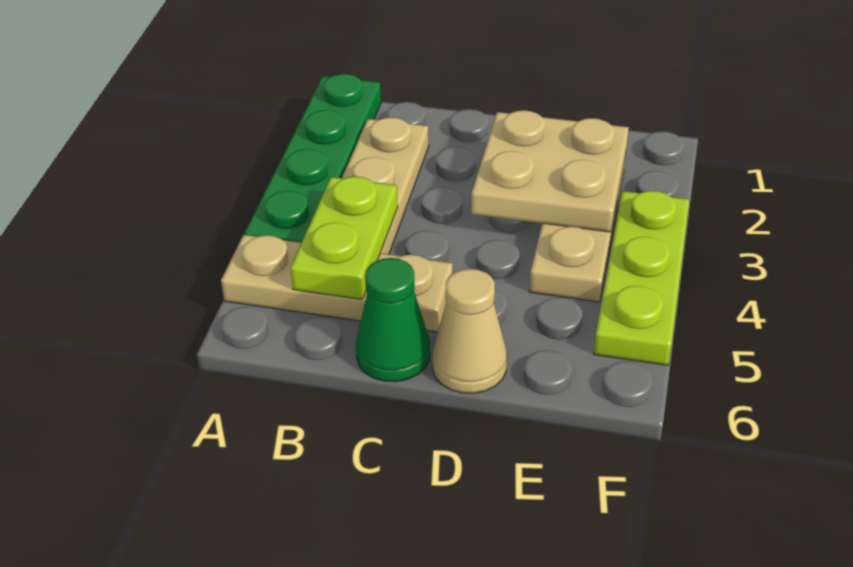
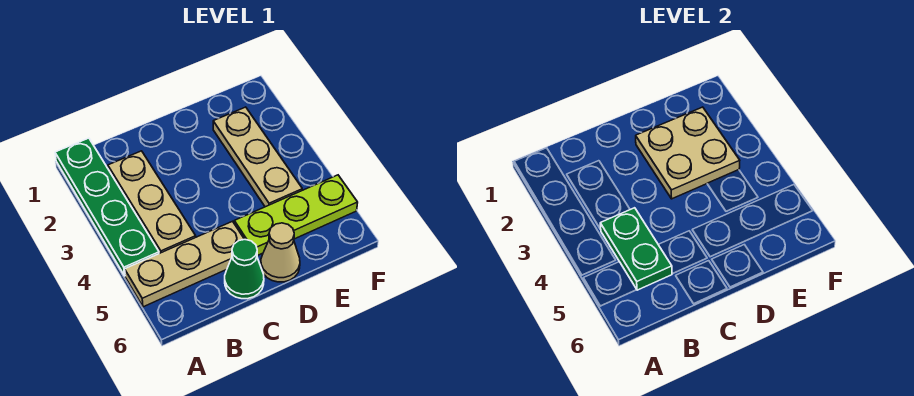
lime 1x2 plate [290,176,398,299] -> green 1x2 plate [600,208,672,290]
lime 1x3 plate [594,191,689,365] -> lime 1x3 plate turned to [234,175,358,256]

